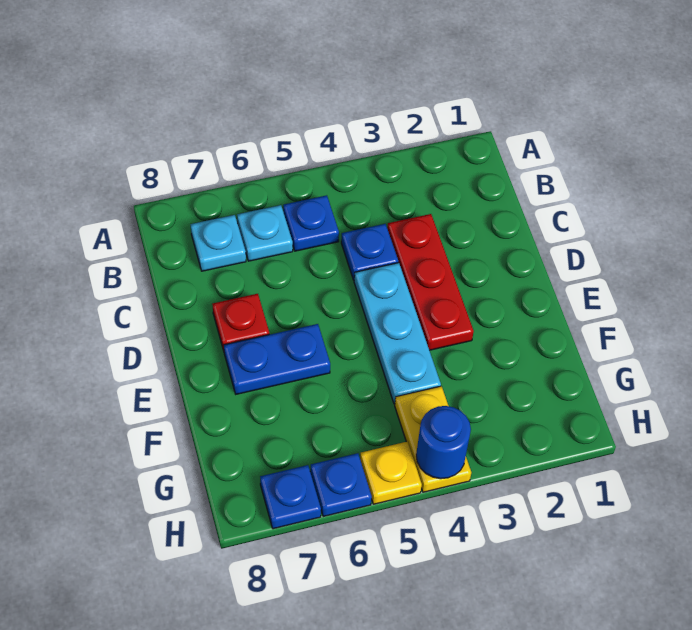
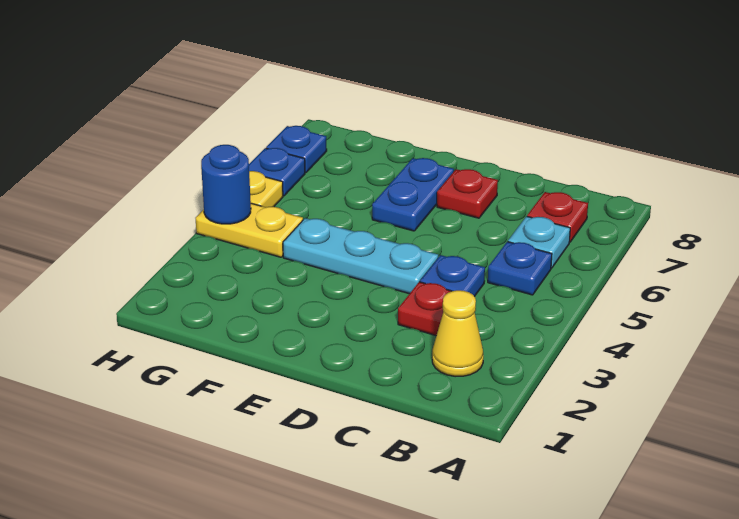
none -> yellow 1x1 cone [432,290,483,377]
cyan 1x1 plate [190,215,246,271] -> red 1x1 plate [527,192,588,242]
red 1x3 plate [387,214,474,350] -> red 1x1 plate [398,282,451,336]

